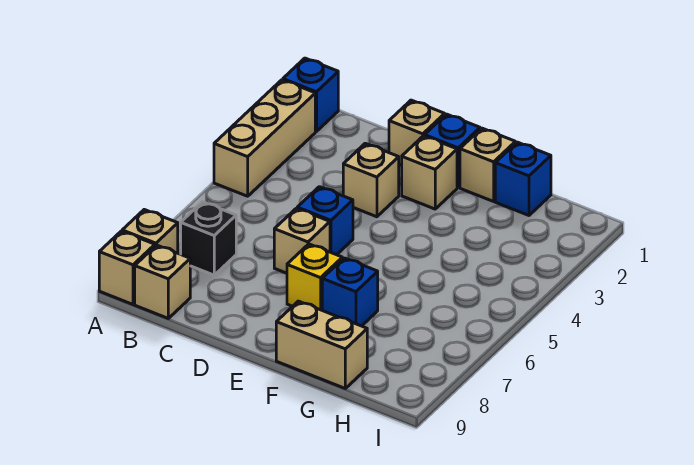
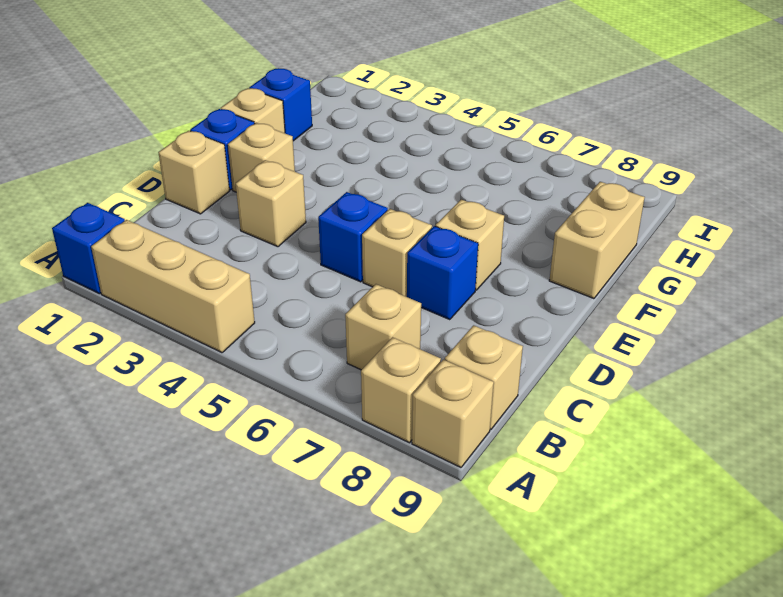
black 1x1 brick [181,202,236,275] -> tan 1x1 brick [345,284,421,370]
yellow 1x1 brick [287,244,342,310] -> tan 1x1 brick [436,200,504,290]
blue 1x1 brick [322,258,378,326] -> blue 1x1 brick moved to [407,226,478,320]

